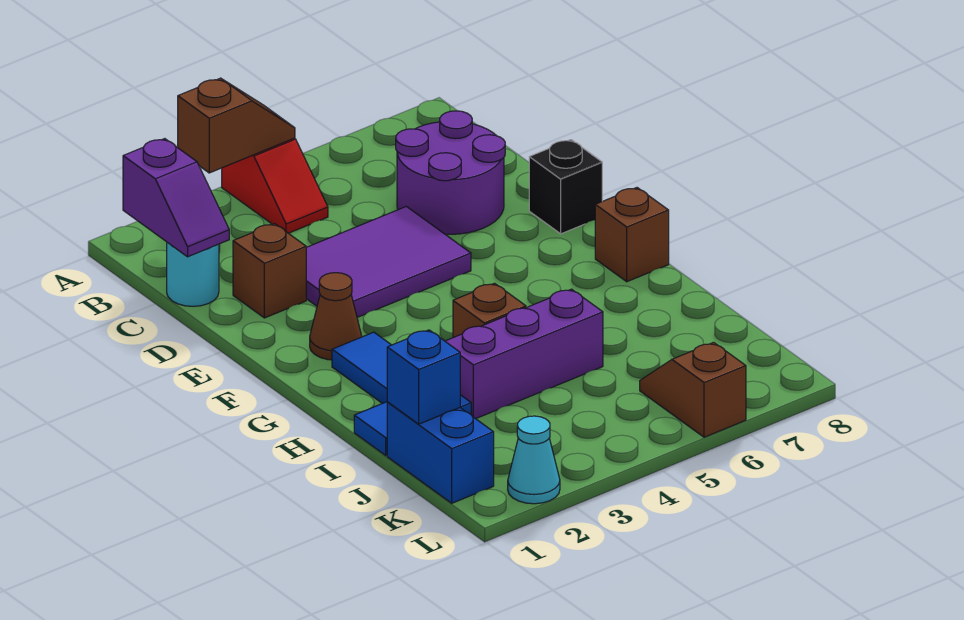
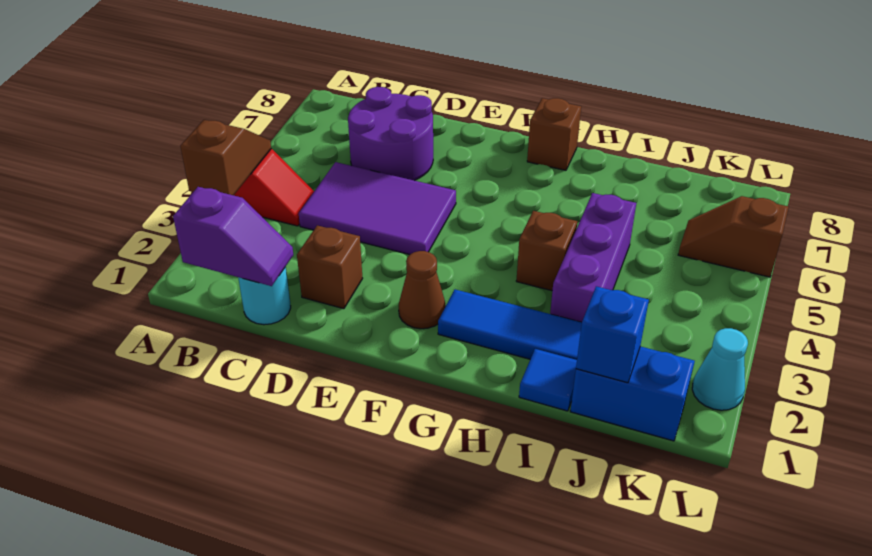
purple 2x3 tile [306,206,471,317] -> purple 2x3 tile turned to [299,162,456,255]
black 1x1 brick [529,140,602,234] -> none

